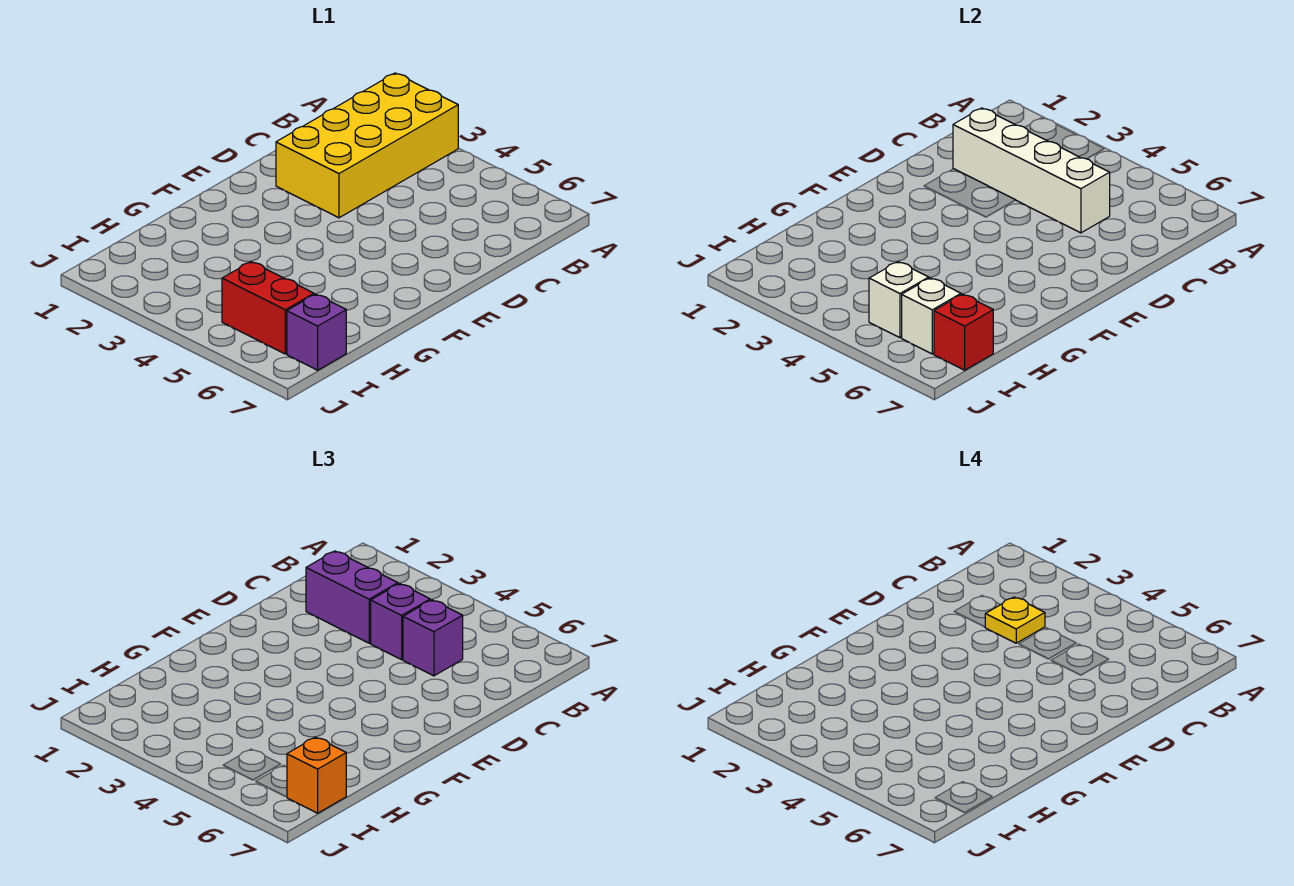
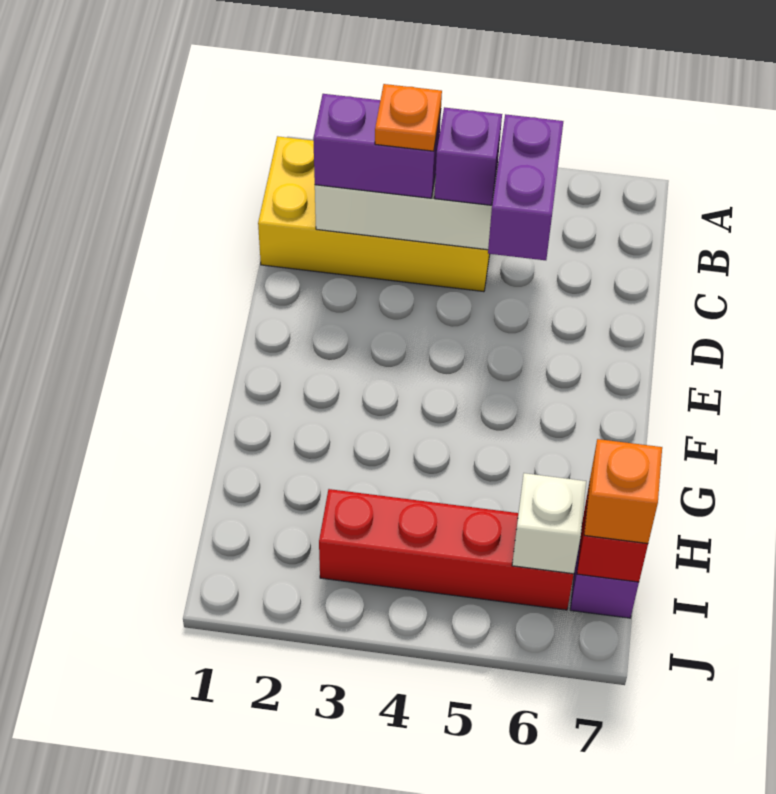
yellow 2x4 brick [276,73,458,218] -> yellow 2x4 brick turned to [258,136,490,292]
yellow 1x1 plate [985,597,1045,643] -> orange 1x1 plate [375,84,442,151]
purple 1x1 brick [403,600,463,676] -> purple 1x2 brick [488,114,563,260]
red 1x2 brick [222,262,314,354] -> red 1x4 brick [319,489,574,610]
white 1x1 brick [869,262,929,338] -> none

